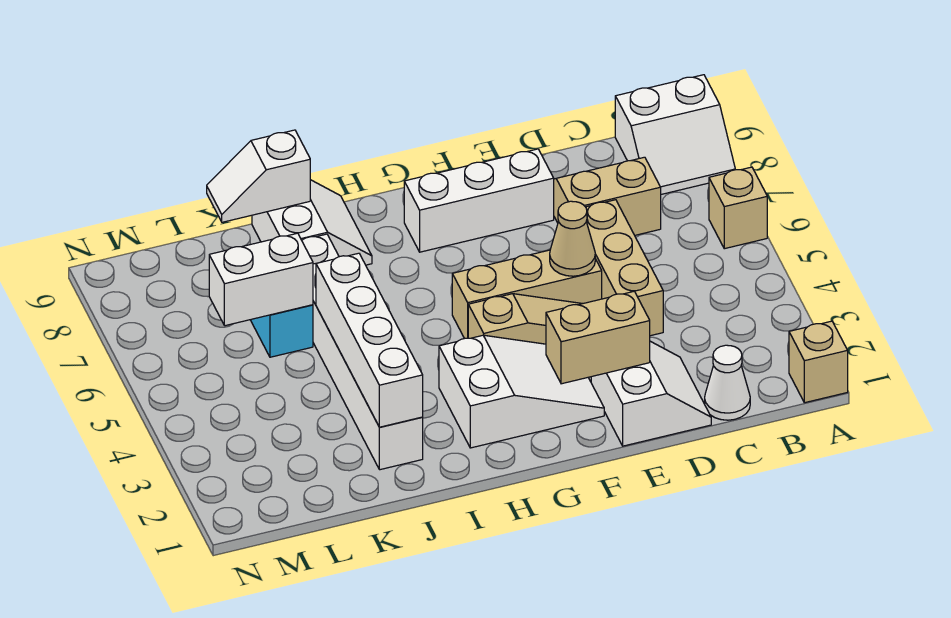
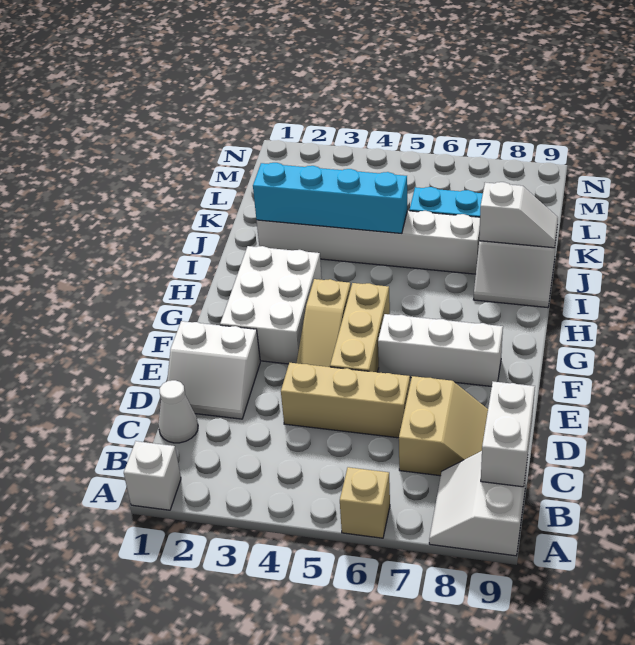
tan 1x1 brick [789,321,848,403] -> white 1x1 brick [124,441,181,510]
tan 1x2 brick [546,291,650,384] -> none
tan 1x1 cone [550,201,595,276] -> none
white 1x3 brick [404,149,554,252] -> white 1x3 brick turned to [378,314,503,387]
white 2x3 slope [439,335,604,448] -> white 2x3 brick [220,246,322,364]
white 1x4 brick [316,253,423,427] -> cyan 1x4 brick [253,163,407,233]
white 1x2 slope [207,130,310,222] -> white 1x2 slope turned to [479,182,558,248]
white 1x2 brick [209,233,313,326] -> white 1x2 brick moved to [481,382,535,487]

